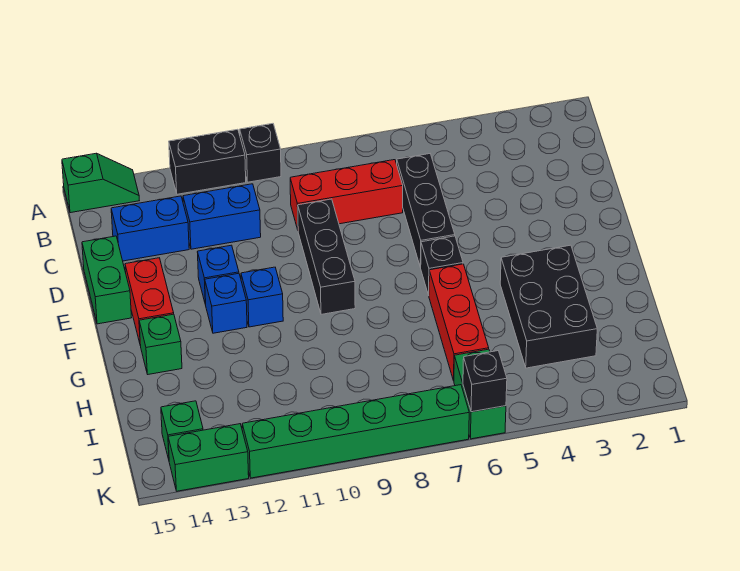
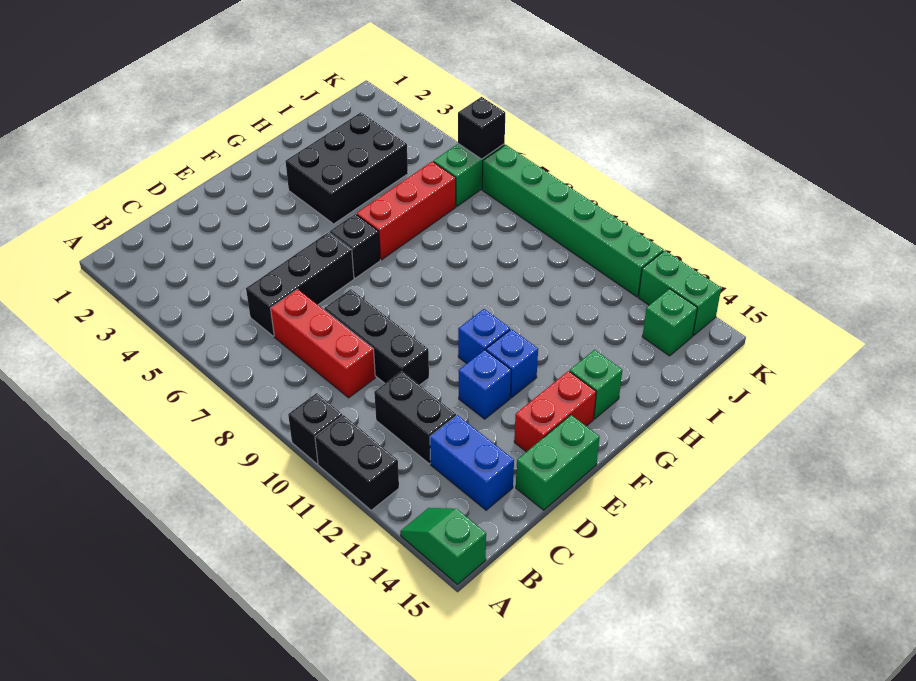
blue 1x2 brick [183,184,261,249] -> black 1x2 brick [374,371,456,464]
black 1x3 brick [298,199,355,314] -> black 1x3 brick turned to [324,289,429,385]

